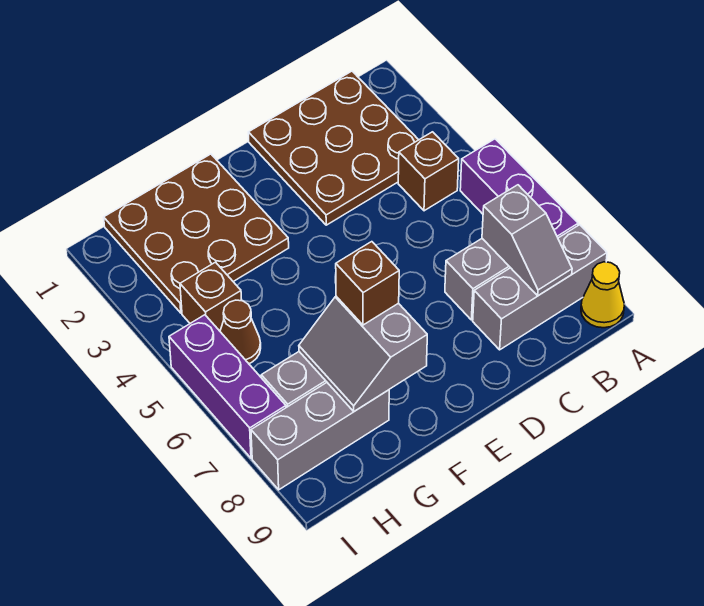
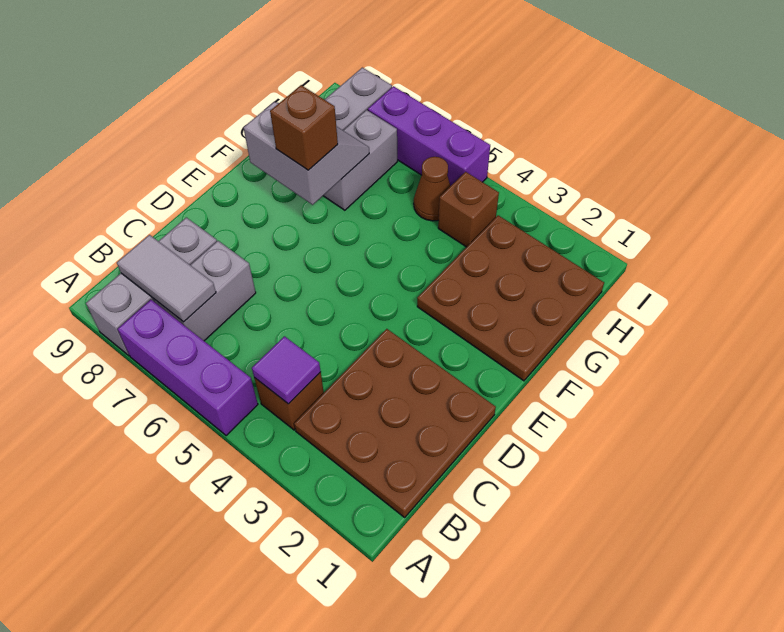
yellow 1x1 cone [581,262,624,328] -> none
none -> purple 1x1 tile [252,336,321,404]
grey 1x2 slope [482,185,572,296] -> grey 1x2 tile [117,235,216,322]

